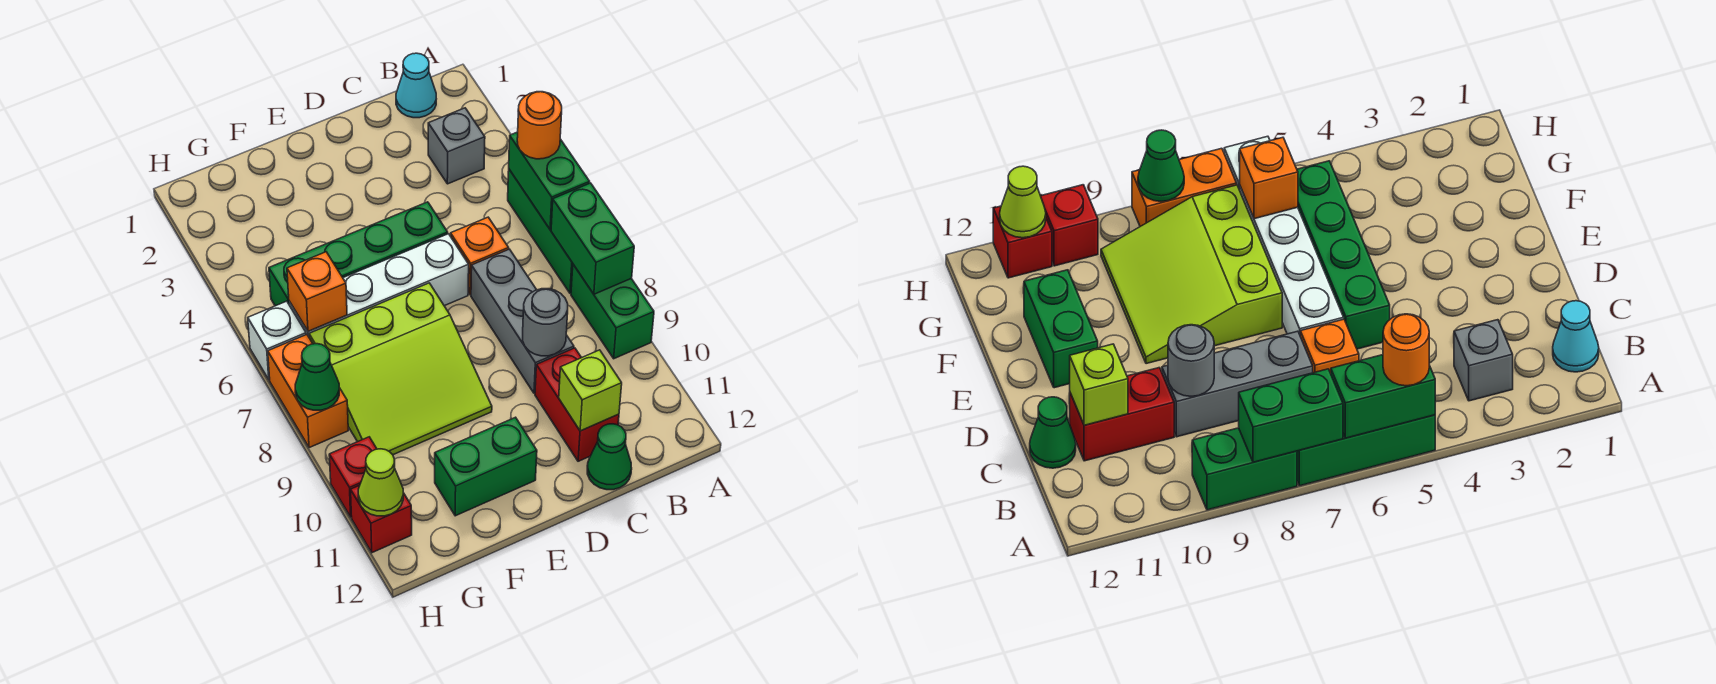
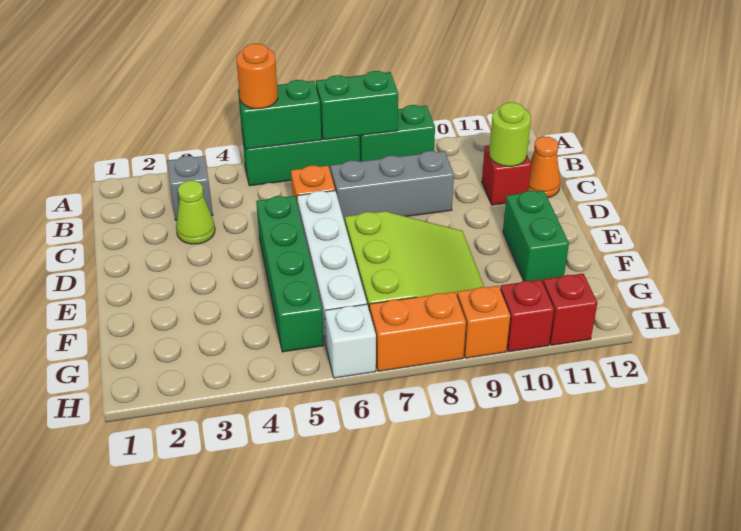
cyan 1x1 cone [396,53,436,118] -> none
grey 1x1 round brick [523,289,568,356] -> none
red 1x2 brick [535,348,619,461] -> red 1x1 brick [482,145,531,205]
lime 1x1 brick [559,350,622,431] -> lime 1x1 round brick [489,102,531,166]
green 1x1 cone [587,424,632,490] -> orange 1x1 cone [528,137,560,198]
orange 1x1 brick [287,252,347,331] -> orange 1x1 brick moved to [457,286,510,358]
green 1x1 cone [295,344,339,410] -> none
lime 1x1 cone [358,449,403,516] -> lime 1x1 cone moved to [176,181,215,244]

